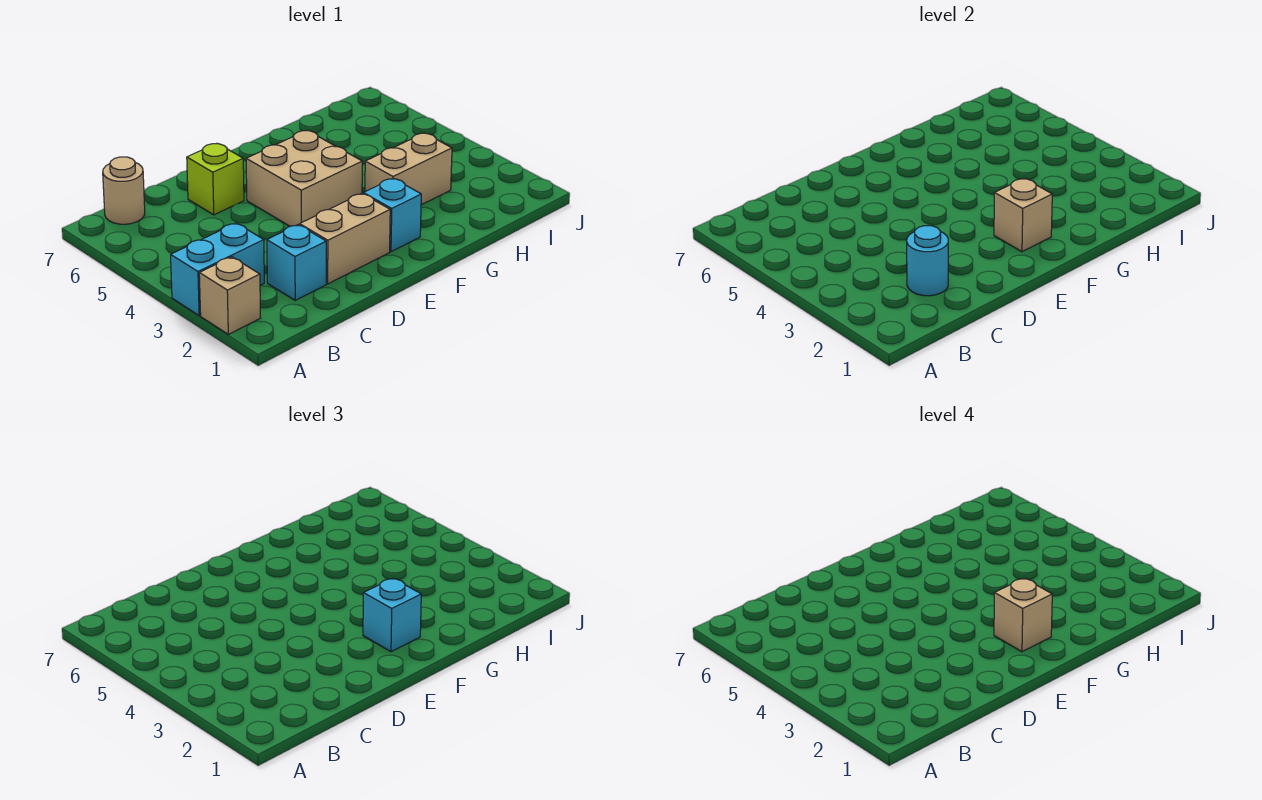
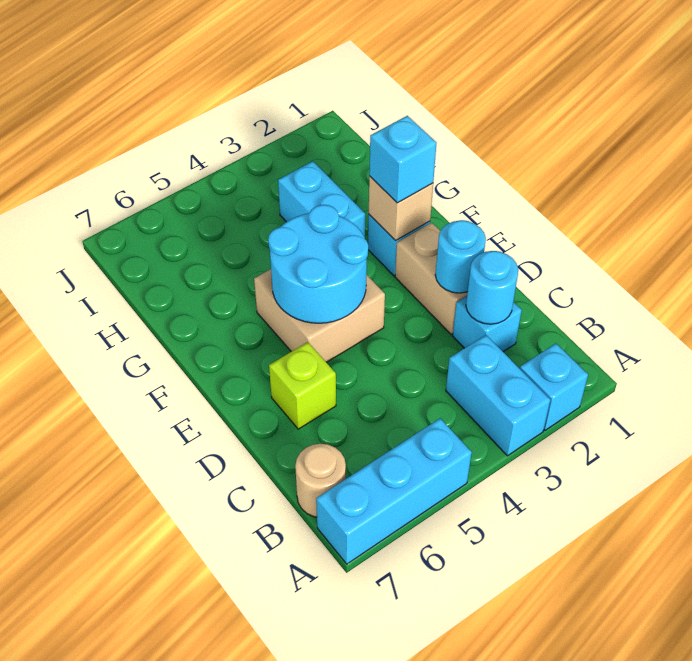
tan 1x1 brick [199,257,261,334] -> cyan 1x1 brick [520,344,588,430]
none -> cyan 1x3 brick [316,418,472,564]
none -> cyan 1x1 round brick [435,220,486,293]
none -> cyan 2x2 round brick [268,205,368,323]
tan 1x1 brick [994,578,1052,652] -> none
tan 1x2 brick [365,133,452,205] -> cyan 1x2 brick [278,161,365,238]

